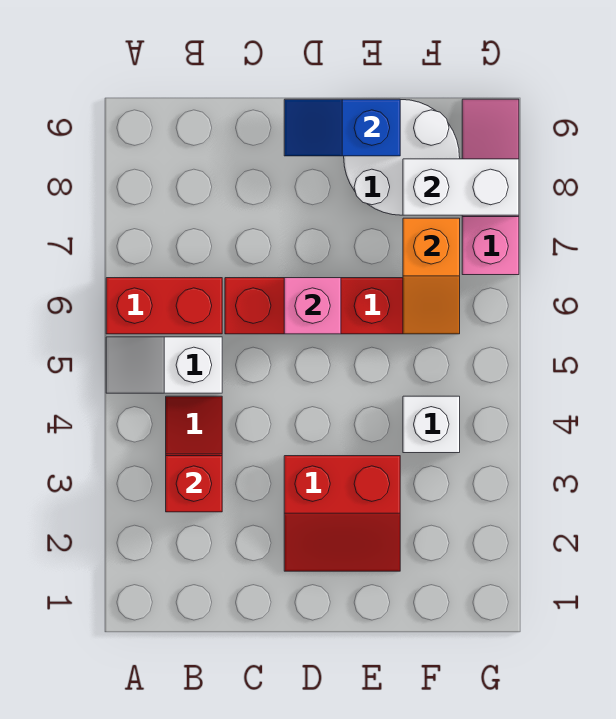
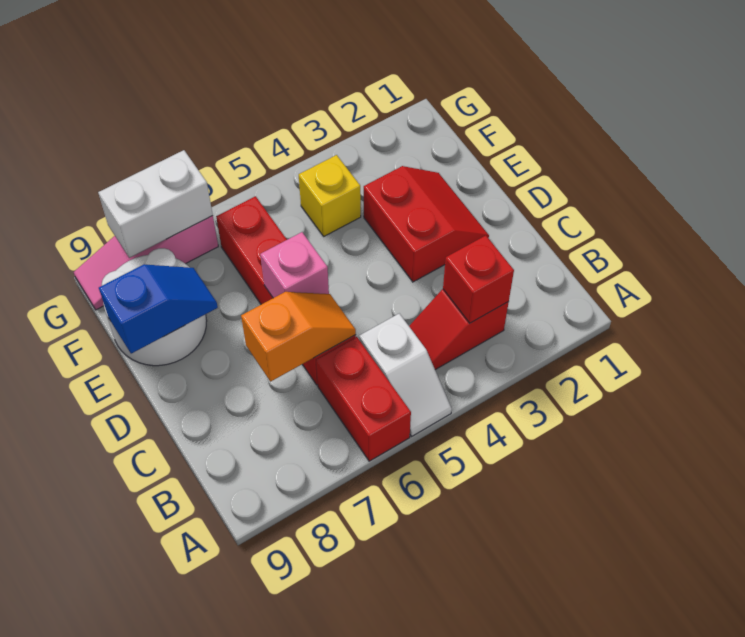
blue 1x2 slope [284,99,400,156] -> blue 1x2 slope turned to [99,264,218,354]
white 1x1 brick [403,396,460,453] -> yellow 1x1 brick [299,155,361,236]
orange 1x2 slope [403,218,460,334] -> orange 1x2 slope moved to [241,292,356,382]
white 1x2 brick [403,159,519,215] -> white 1x2 brick turned to [98,150,213,258]

